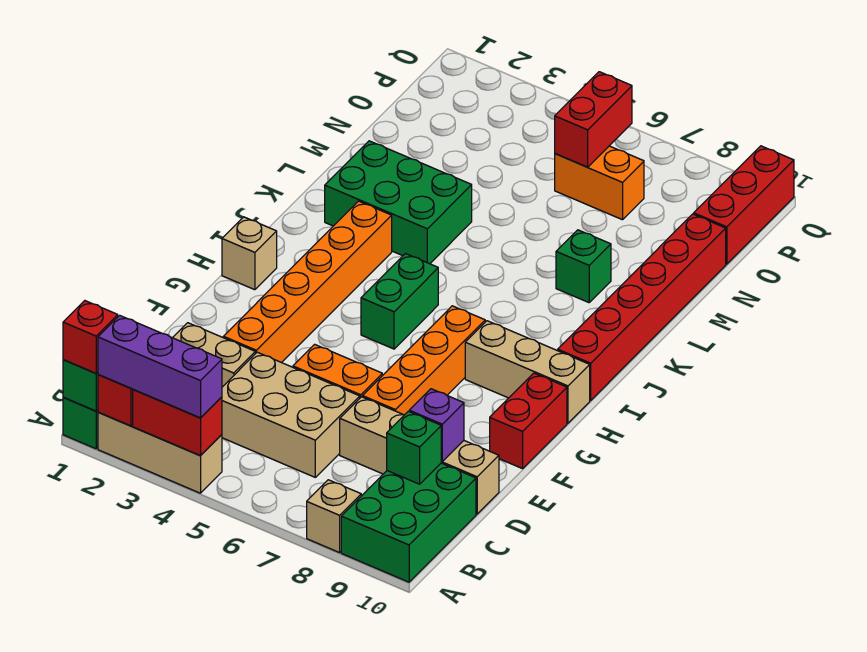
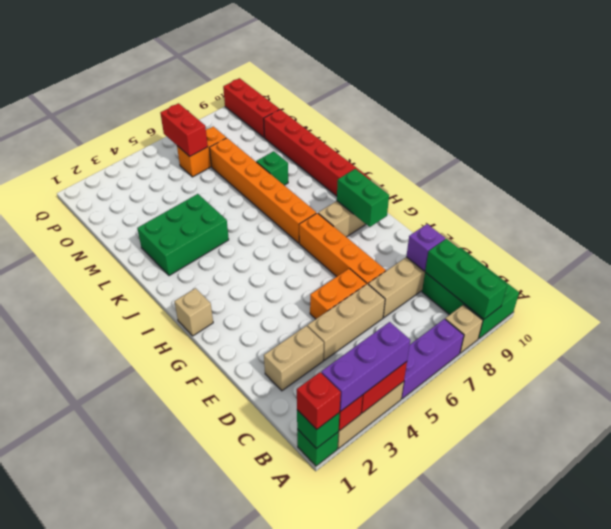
none -> purple 1x3 brick [401,319,464,399]
tan 2x3 brick [222,352,360,477] -> tan 1x3 brick [307,284,385,360]
green 1x1 brick [387,411,442,484] -> green 1x3 brick [425,239,507,319]
orange 1x6 brick [223,201,392,363] -> orange 1x6 brick moved to [209,138,316,243]
red 1x2 brick [490,373,567,469] -> none
green 1x2 brick [361,254,438,349] -> green 1x2 brick moved to [337,169,389,227]

